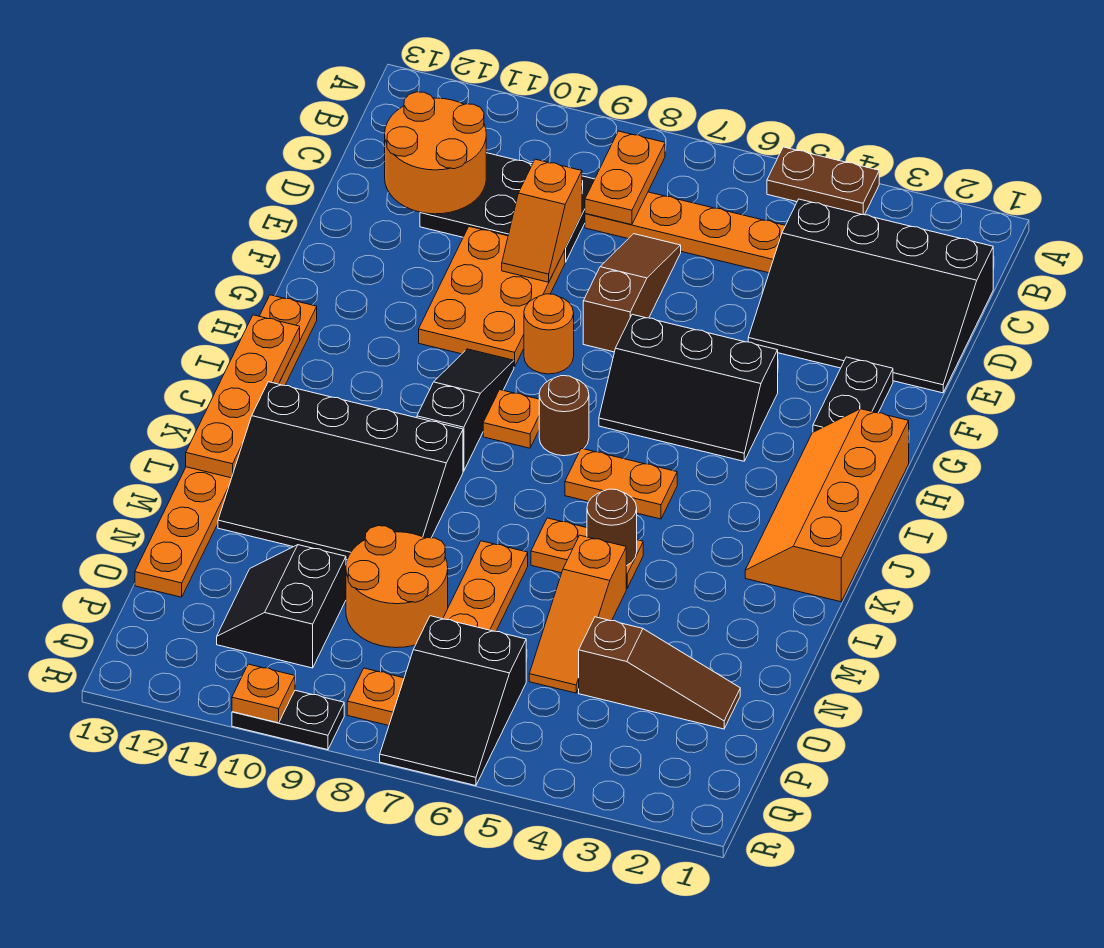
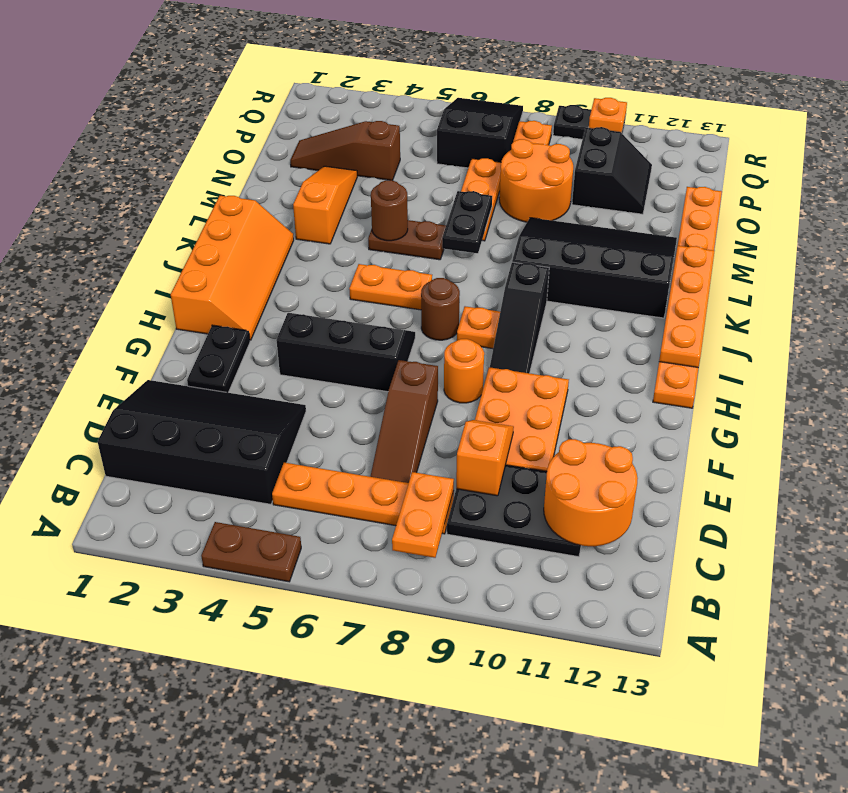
orange 1x2 plate [531,518,643,589] -> brown 1x2 plate [368,220,446,260]
none -> black 1x2 plate [442,191,492,253]
orange 1x3 slope [529,535,626,693] -> orange 1x3 slope moved to [293,166,357,244]

